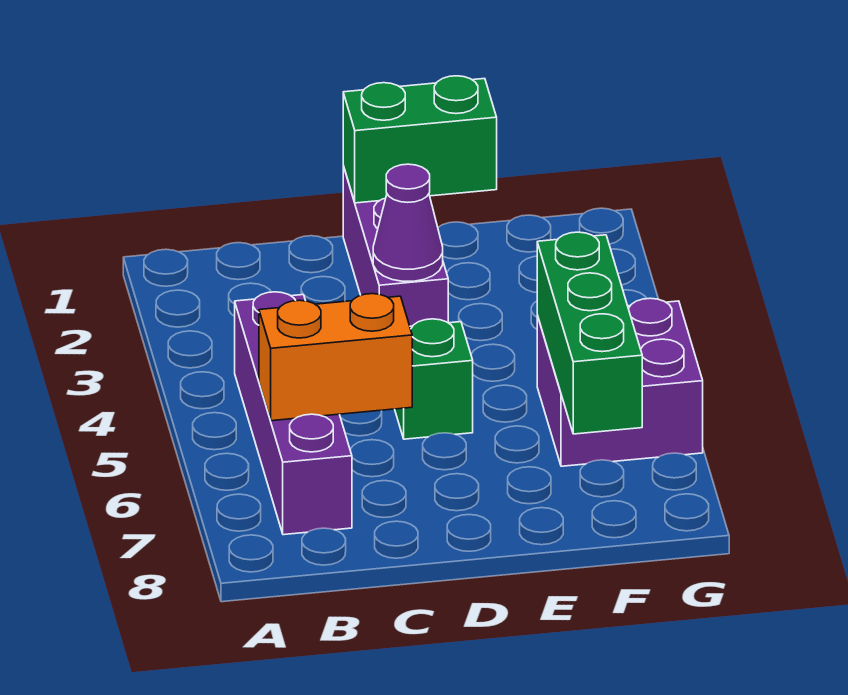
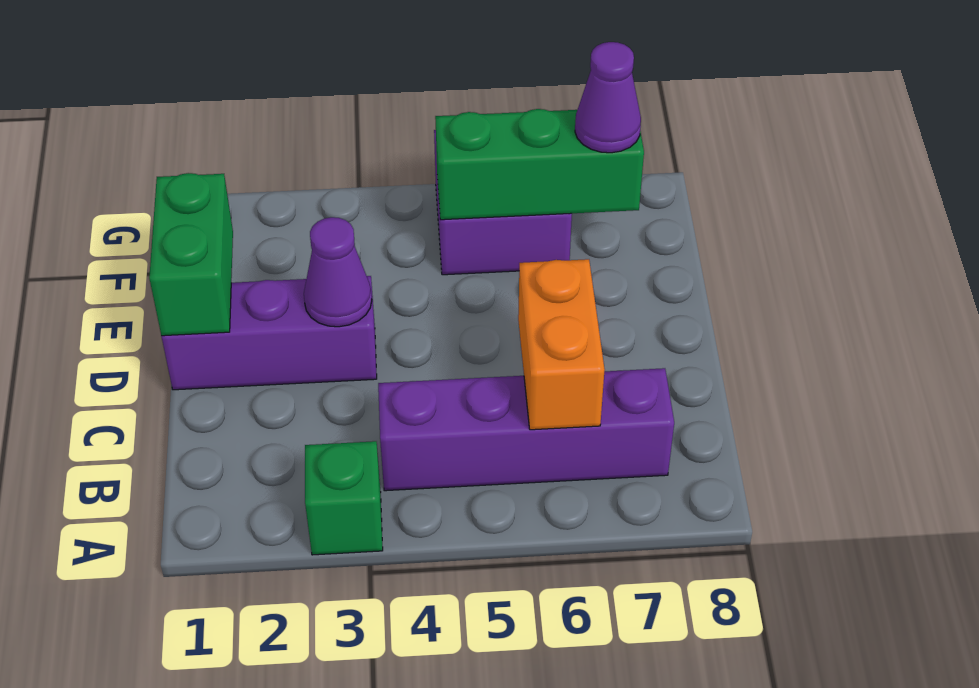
green 1x1 brick [395,319,473,439] -> green 1x1 brick moved to [305,441,383,555]
none -> purple 1x1 cone [575,42,641,153]

